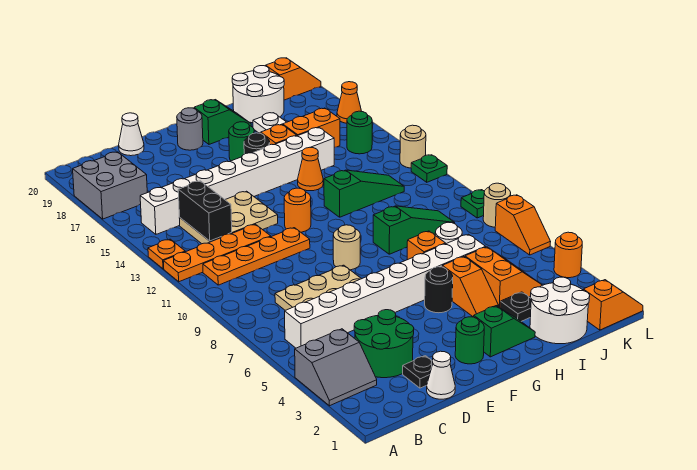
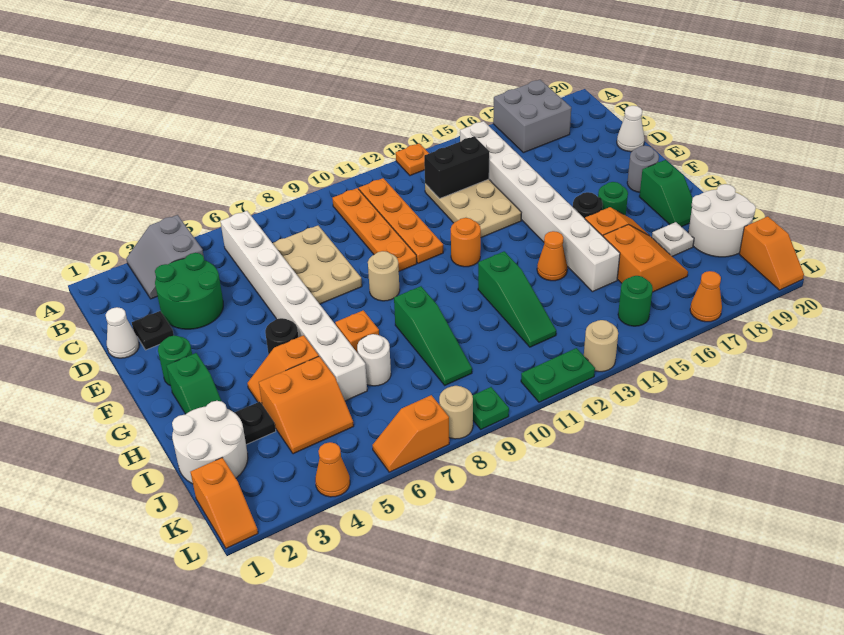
orange 1x4 plate [164,224,271,282] -> orange 1x4 plate moved to [332,188,417,271]
orange 1x1 round brick [554,232,582,278] -> orange 1x1 cone [315,442,350,497]
green 1x1 plate [411,155,447,182] -> green 1x2 plate [521,348,595,402]

